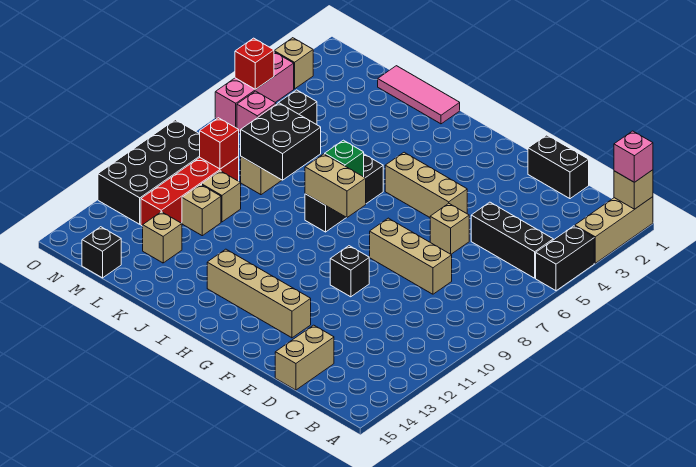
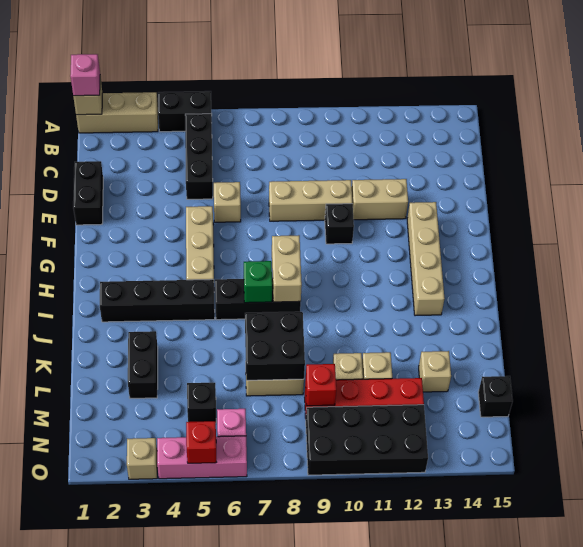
tan 1x3 brick [370,218,452,294] -> tan 1x3 brick turned to [269,180,352,221]
tan 1x2 brick [275,325,334,390] -> tan 1x2 brick moved to [352,179,408,220]
none -> black 1x4 brick [100,279,215,322]
pink 1x3 tile [378,66,460,124] -> none
none -> black 1x2 brick [128,331,158,398]

